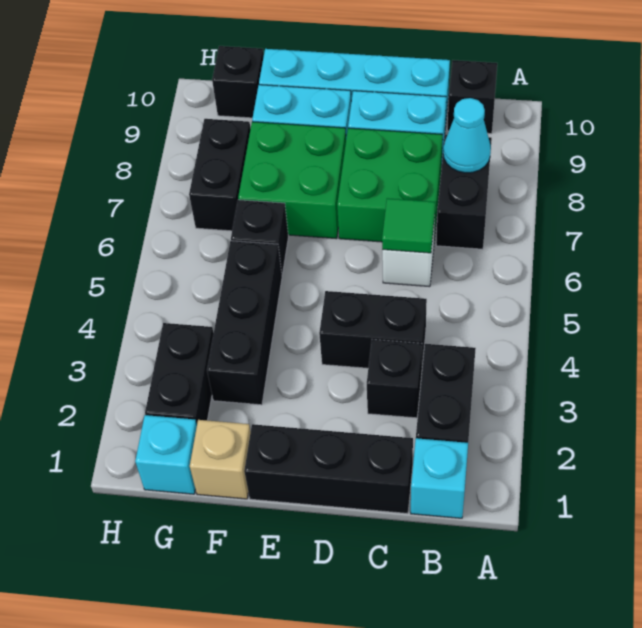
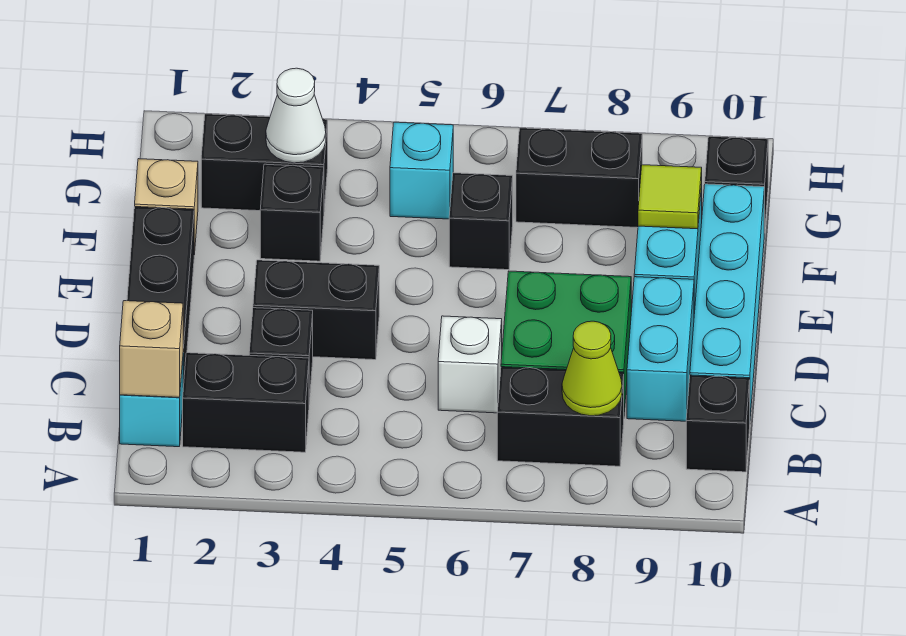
none -> tan 1x1 brick [120,301,183,397]
cyan 1x1 cone [443,98,491,173] -> lime 1x1 cone [562,321,622,416]
black 1x2 brick [319,291,427,368] -> black 1x2 brick turned to [253,260,379,360]
green 1x1 tile [382,198,435,253] -> none
green 2x2 brick [238,122,346,239] -> none
black 1x3 brick [207,241,282,405] -> black 1x1 brick [260,164,324,261]
none -> lime 1x1 tile [638,165,702,229]
cyan 1x1 brick [135,415,197,494] -> cyan 1x1 brick moved to [390,122,453,219]
none -> white 1x1 cone [266,68,326,163]

